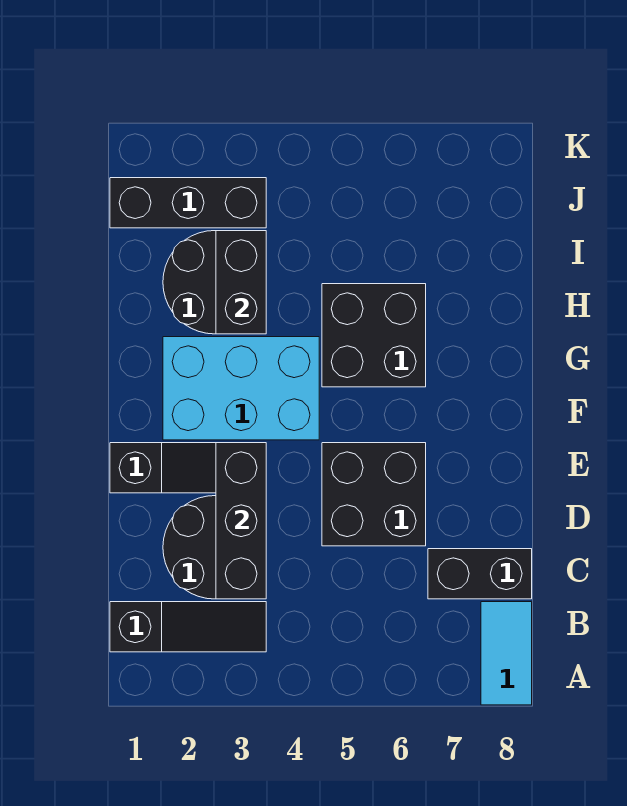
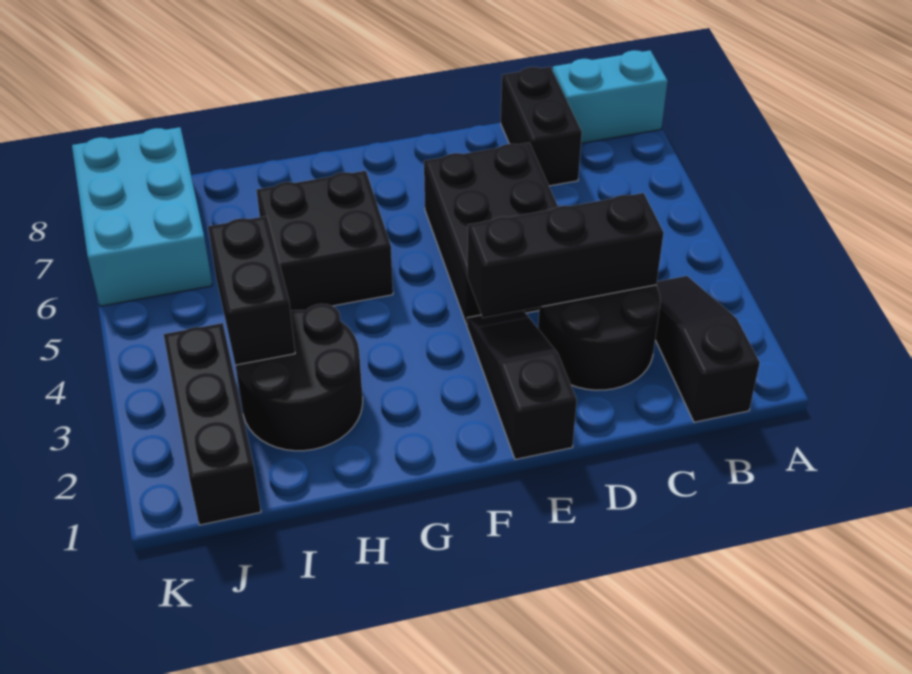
cyan 1x2 tile [481,602,532,705] -> cyan 1x2 brick [553,50,668,143]
black 2x2 brick [322,443,426,546] -> black 2x3 brick [424,143,558,324]
cyan 2x3 brick [163,337,319,440] -> cyan 2x3 brick moved to [72,127,212,306]
black 1x2 brick [216,231,266,334] -> black 1x2 brick turned to [208,216,295,365]

